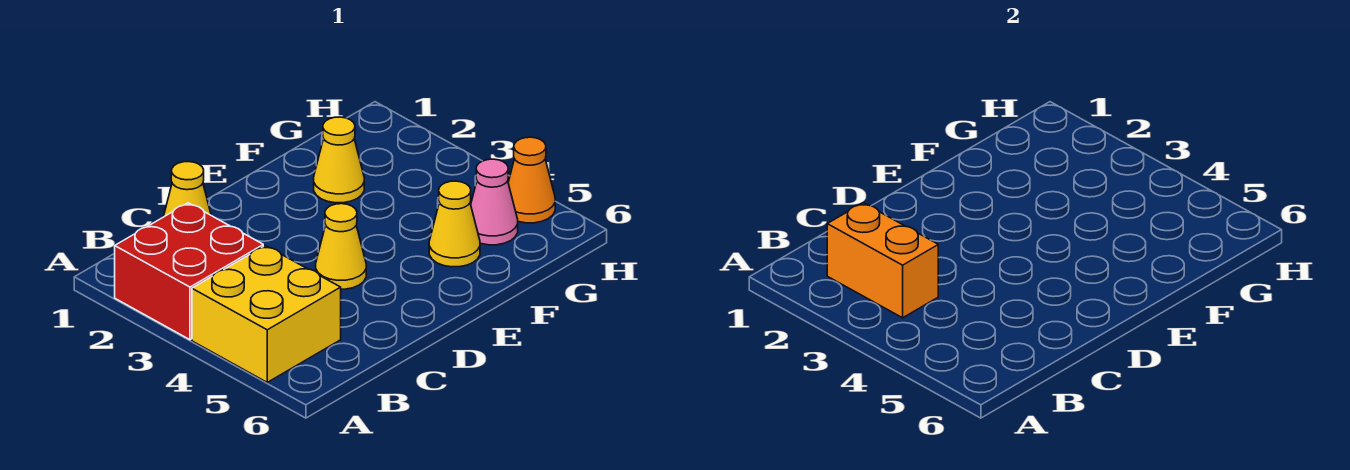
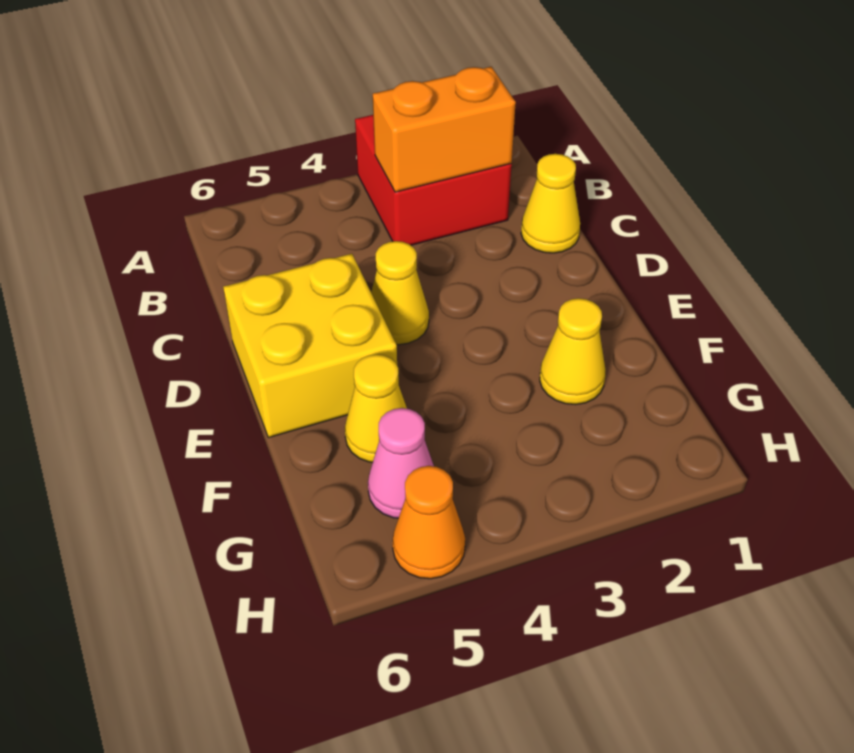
yellow 2x2 brick [192,246,341,382] -> yellow 2x2 brick moved to [223,254,397,438]

